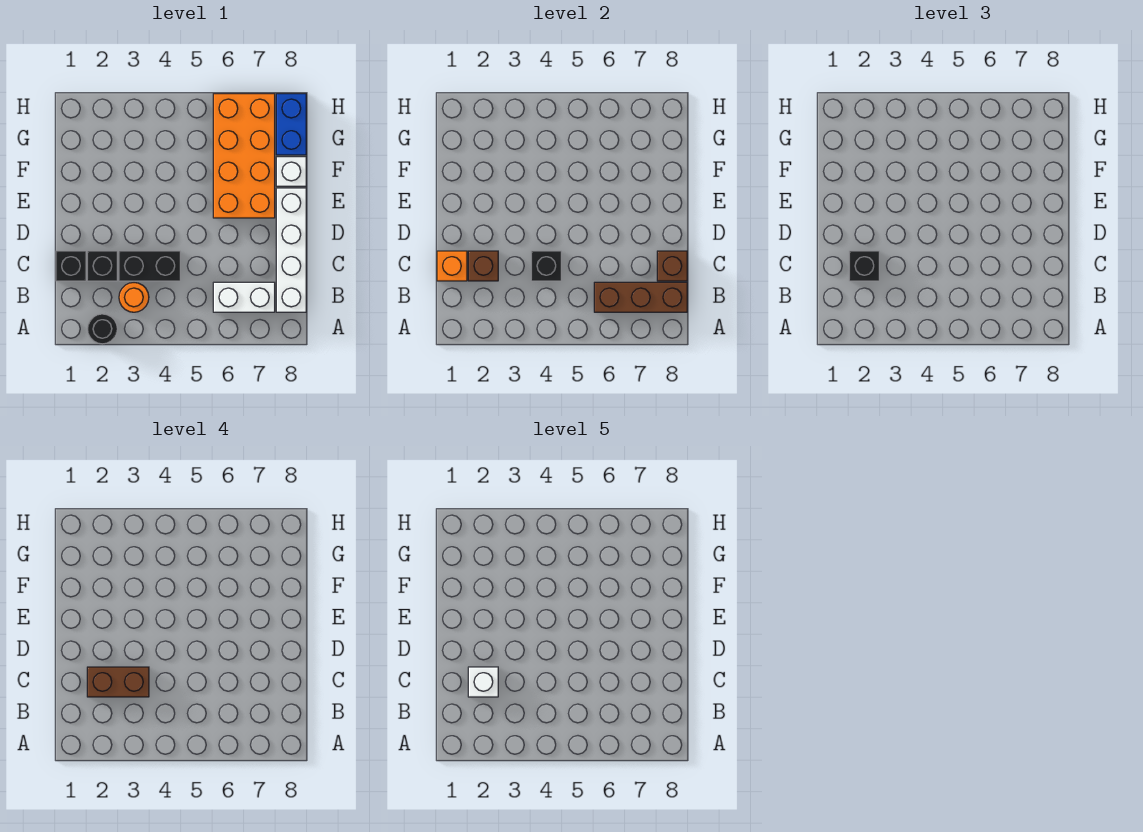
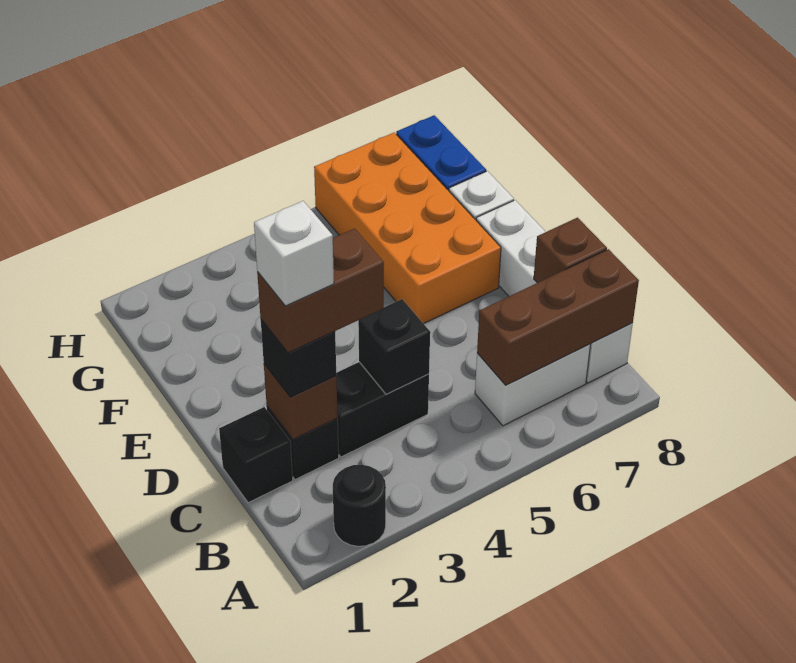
orange 1x1 round brick [119,283,149,312] -> none
orange 1x1 brick [437,251,467,281] -> none

